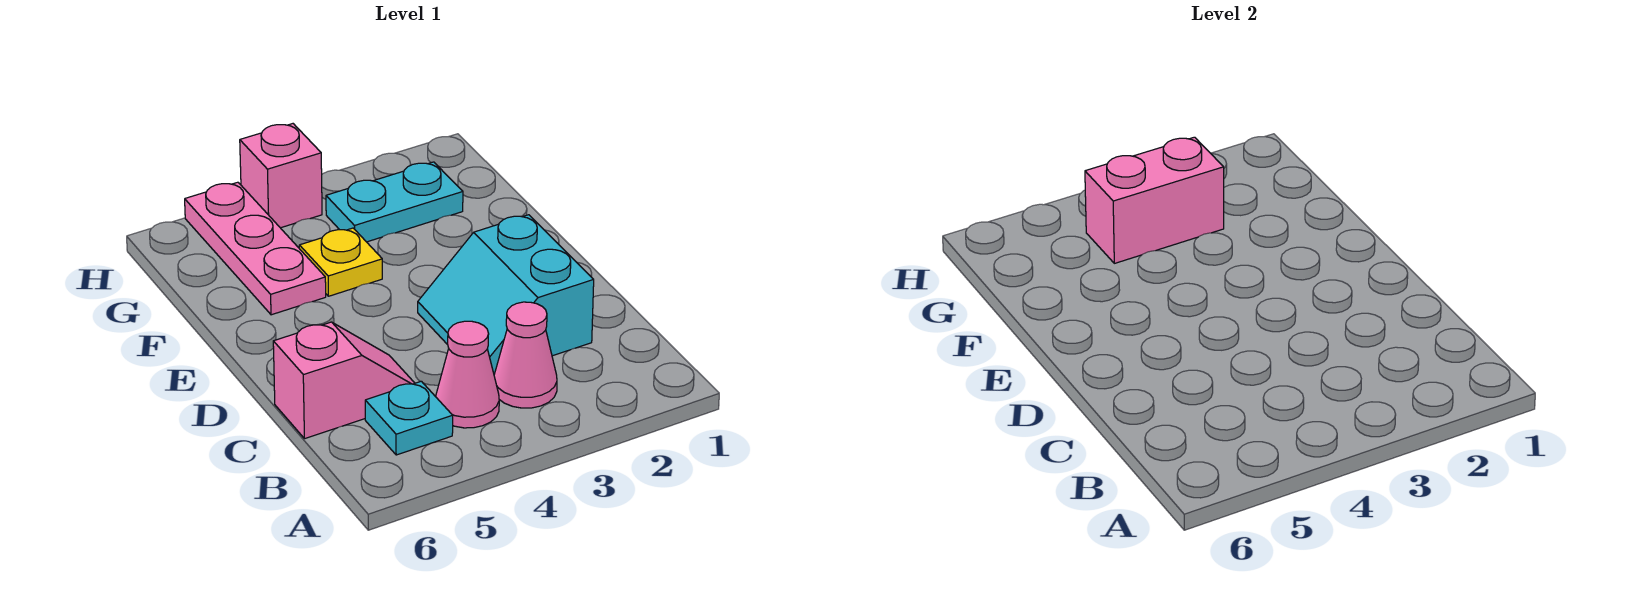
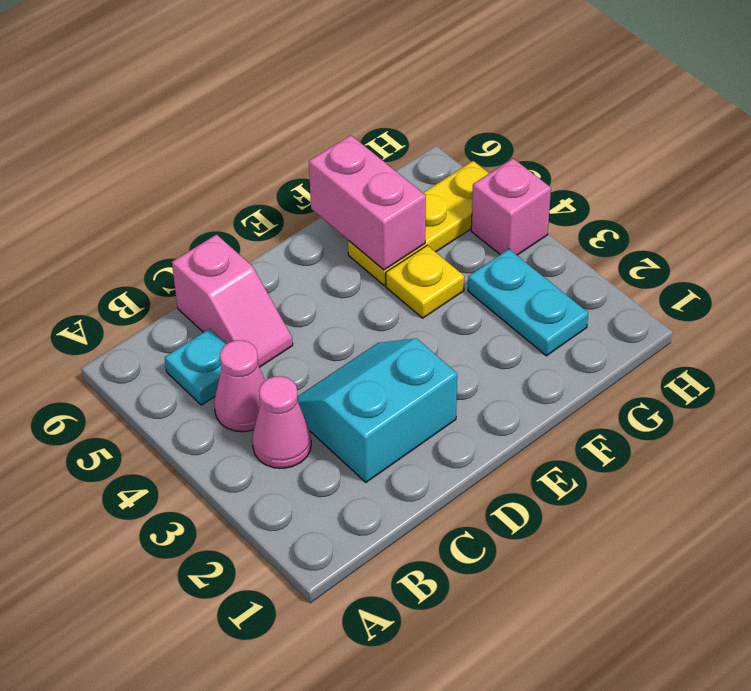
pink 1x3 plate [185,182,326,315] -> yellow 1x3 plate [348,161,489,286]
pink 1x2 brick [1085,137,1224,263] -> pink 1x2 brick moved to [309,135,426,270]

